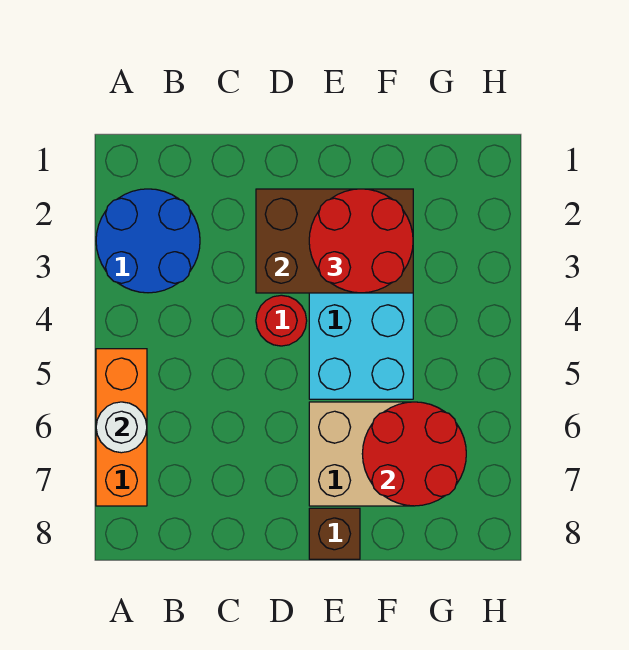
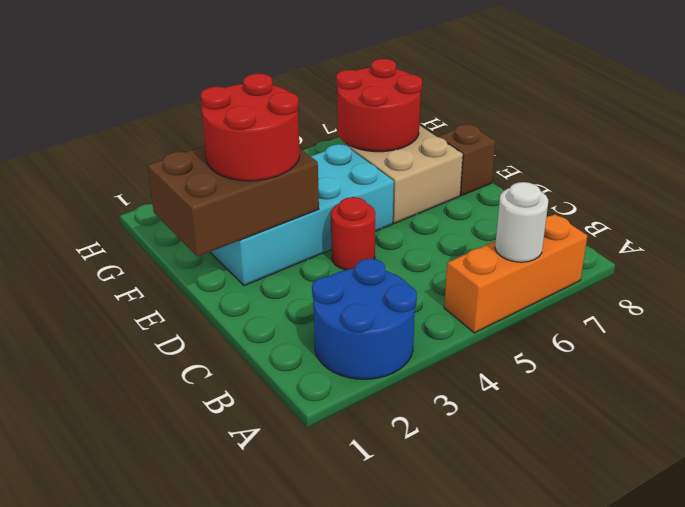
brown 2x3 brick [256,189,413,293] -> brown 2x3 brick turned to [147,146,319,257]

